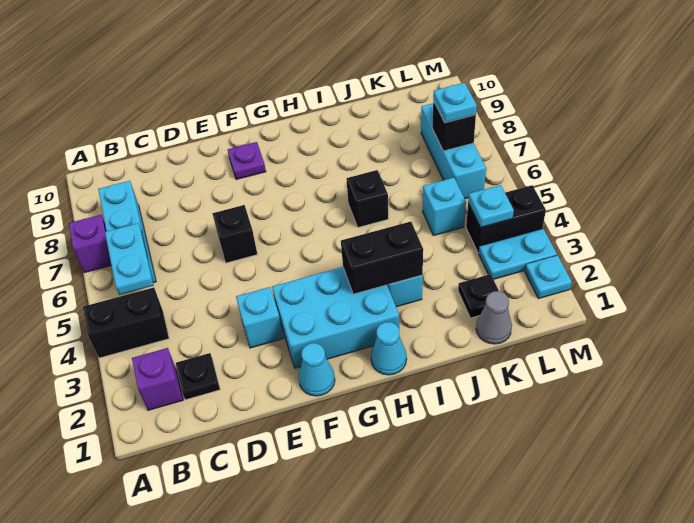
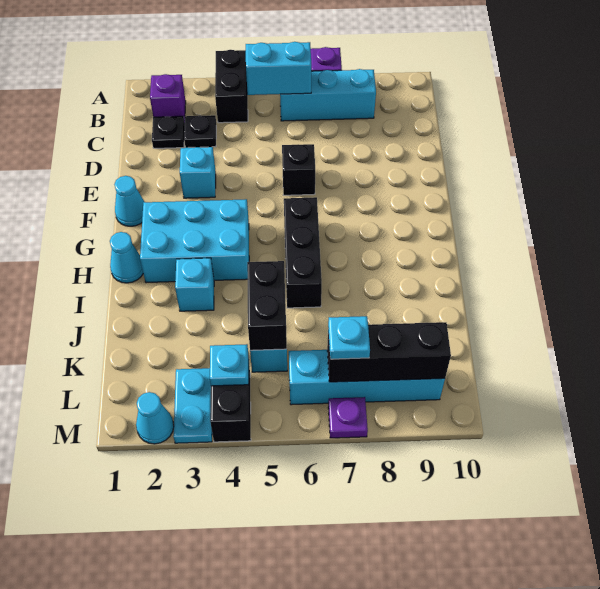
cyan 1x2 plate [105,223,154,295] -> cyan 1x2 brick [246,42,312,95]
cyan 2x3 brick [272,267,399,368] -> cyan 2x3 brick turned to [140,199,249,283]
purple 1x1 plate [228,142,266,180] -> purple 1x1 plate moved to [328,397,368,438]
black 1x2 brick [341,222,423,294] -> black 1x2 brick moved to [247,261,287,350]
black 1x1 brick [346,170,388,227] -> black 1x3 brick [284,197,322,308]
grey 1x1 cone [476,291,512,344] -> none
black 1x1 plate [458,274,499,318] -> black 1x1 plate moved to [184,115,216,148]
cyan 1x3 brick [421,103,486,199] -> cyan 1x4 brick [289,350,445,405]
black 1x1 brick [432,101,476,151] -> black 1x3 brick [327,322,451,382]
cyan 1x1 plate [525,255,572,299] -> cyan 1x1 cone [136,392,174,444]

